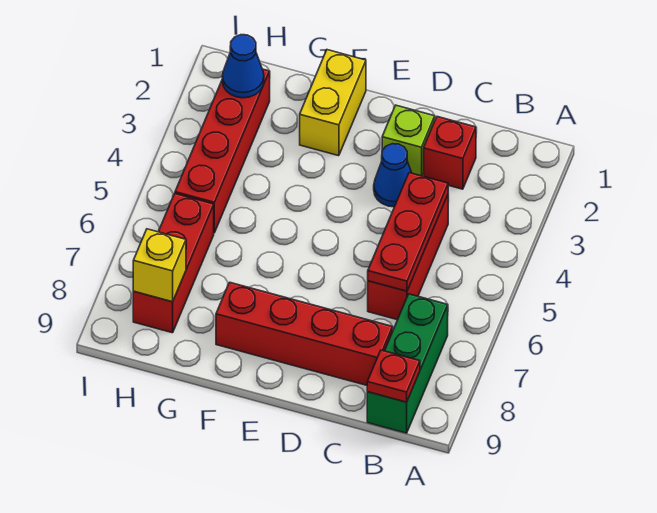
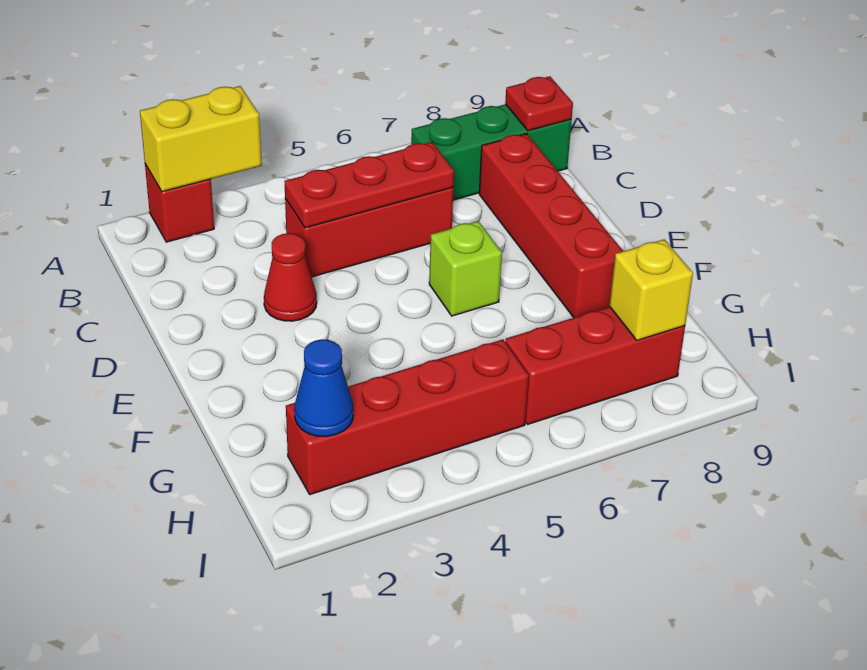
red 1x1 brick [424,117,476,189] -> red 1x1 brick moved to [145,164,214,242]
lime 1x1 brick [382,105,435,176] -> lime 1x1 brick moved to [429,221,502,316]
blue 1x1 cone [374,144,412,207] -> red 1x1 cone [264,233,317,321]
yellow 1x2 brick [300,50,366,156] -> yellow 1x2 brick moved to [140,86,262,192]

